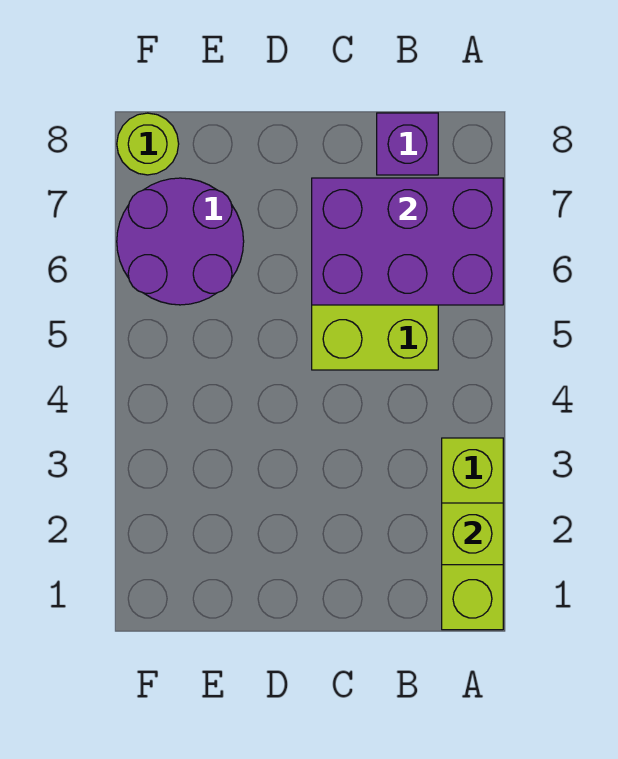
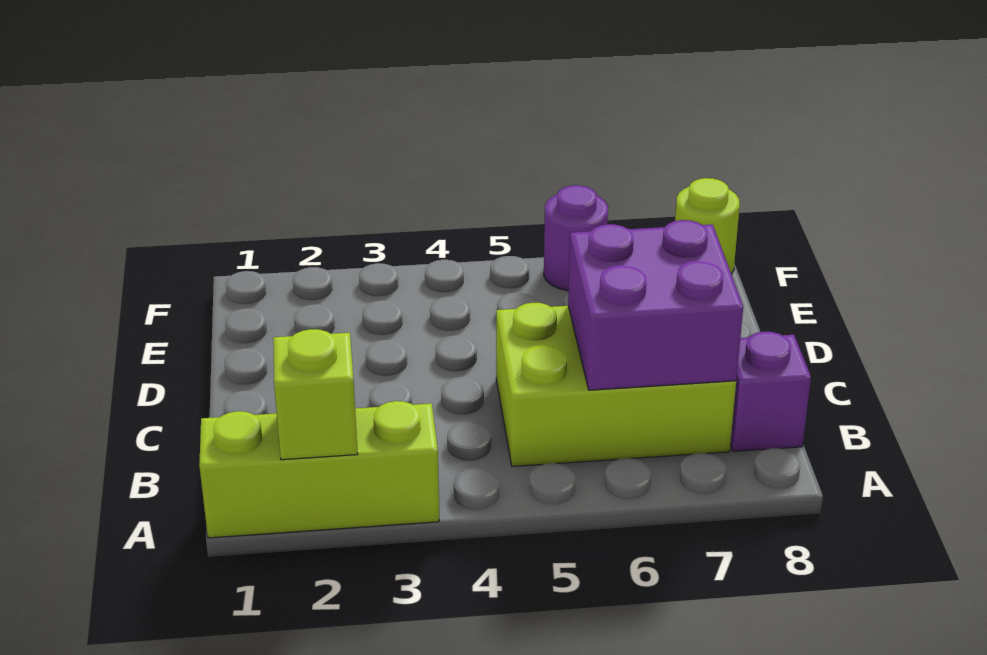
purple 2x3 brick [312,178,503,305] -> purple 2x2 brick [568,220,743,390]
purple 2x2 round brick [117,178,244,305] -> purple 1x1 round brick [544,185,608,291]

